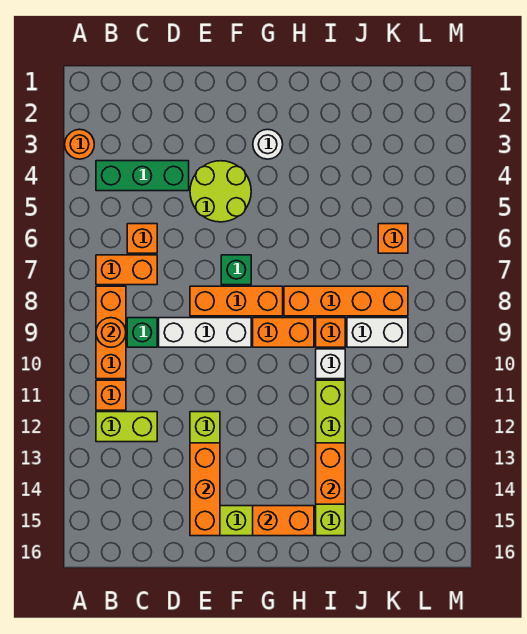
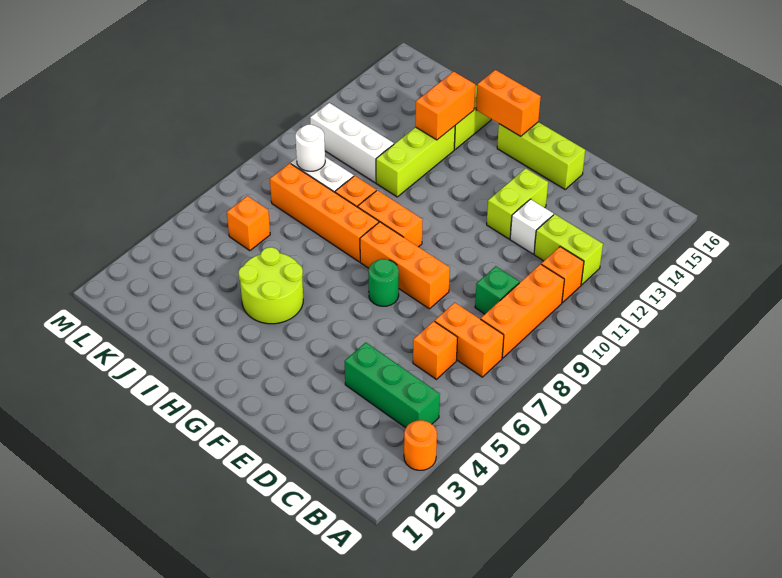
orange 1x1 round brick [96,318,126,347] -> none
white 1x3 brick [159,318,251,347] -> white 1x3 brick moved to [310,103,394,183]
lime 2x2 round brick [190,161,251,222] -> lime 2x2 round brick moved to [239,247,303,324]
orange 1x3 brick [190,443,220,536] -> none
green 1x1 brick [221,255,251,285] -> green 1x1 round brick [369,259,399,306]
white 1x1 round brick [253,129,283,159] -> white 1x1 round brick moved to [295,125,325,171]
white 1x1 brick [316,349,345,379] -> white 1x1 brick moved to [510,199,553,254]

